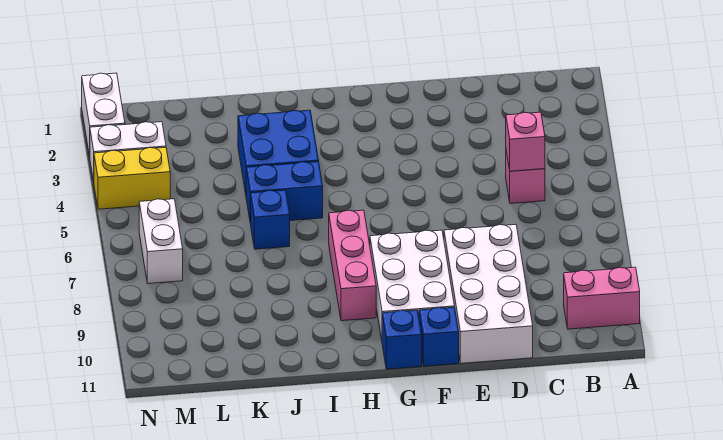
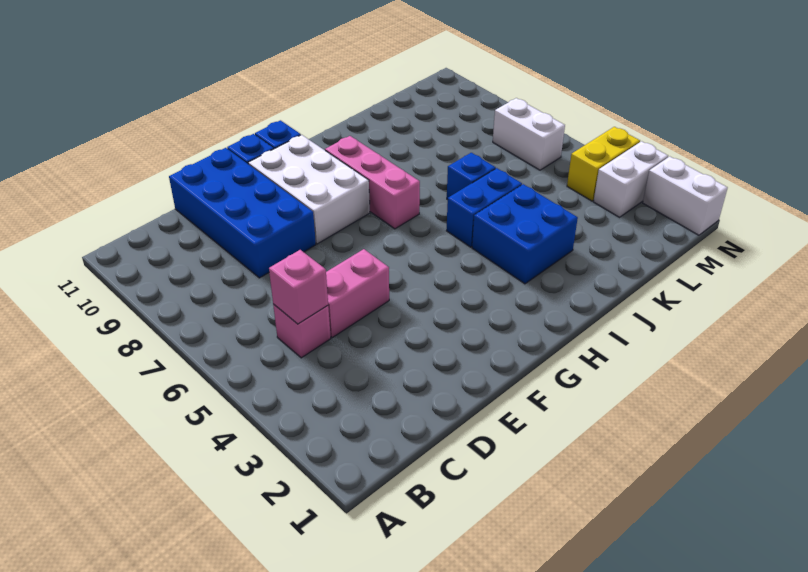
pink 1x2 brick [564,267,640,329] -> pink 1x2 brick moved to [326,249,389,338]
white 2x4 brick [444,225,533,363] -> blue 2x4 brick [169,148,316,278]

